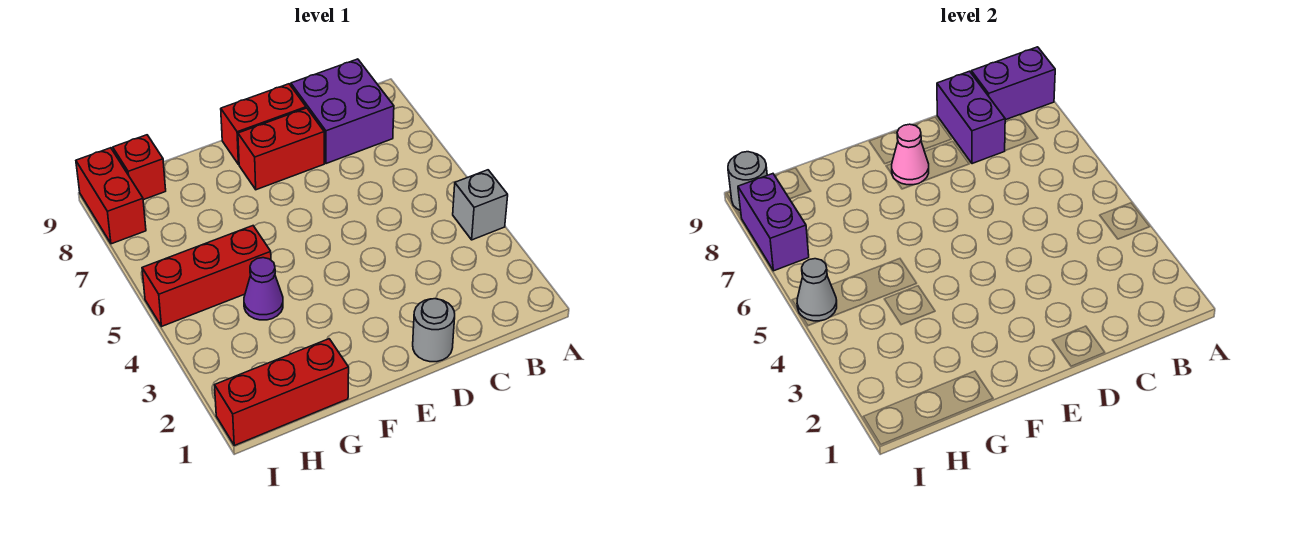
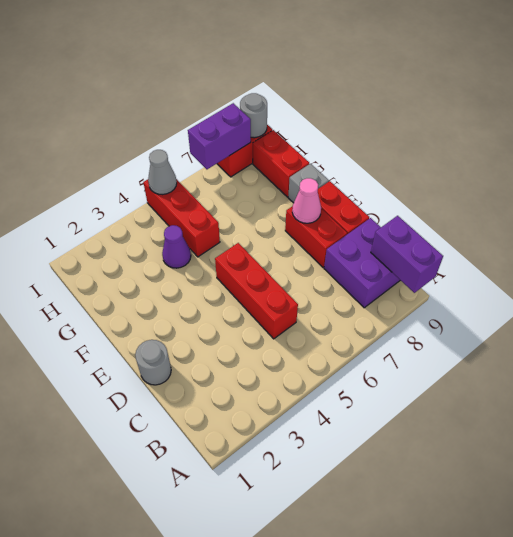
grey 1x1 brick [453,170,508,240] -> grey 1x1 brick moved to [288,164,329,203]
purple 1x2 brick [937,71,1005,164] -> none
red 1x3 brick [215,339,349,445] -> red 1x3 brick moved to [215,243,298,339]
red 1x1 brick [113,135,166,200] -> red 1x2 brick [253,130,309,197]

